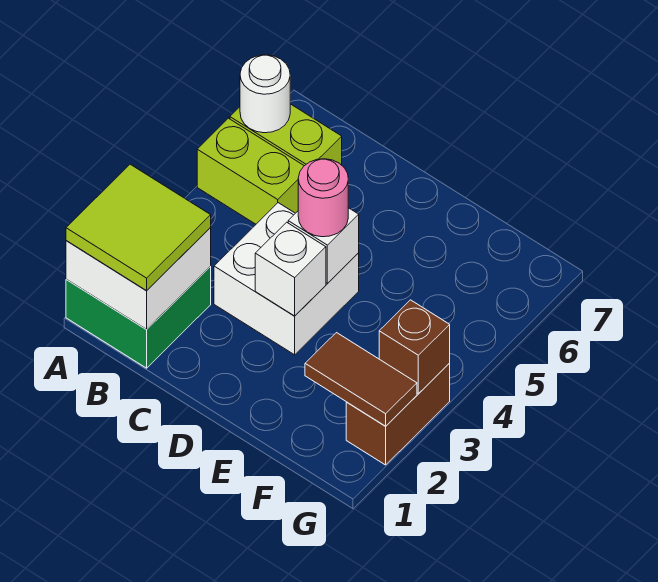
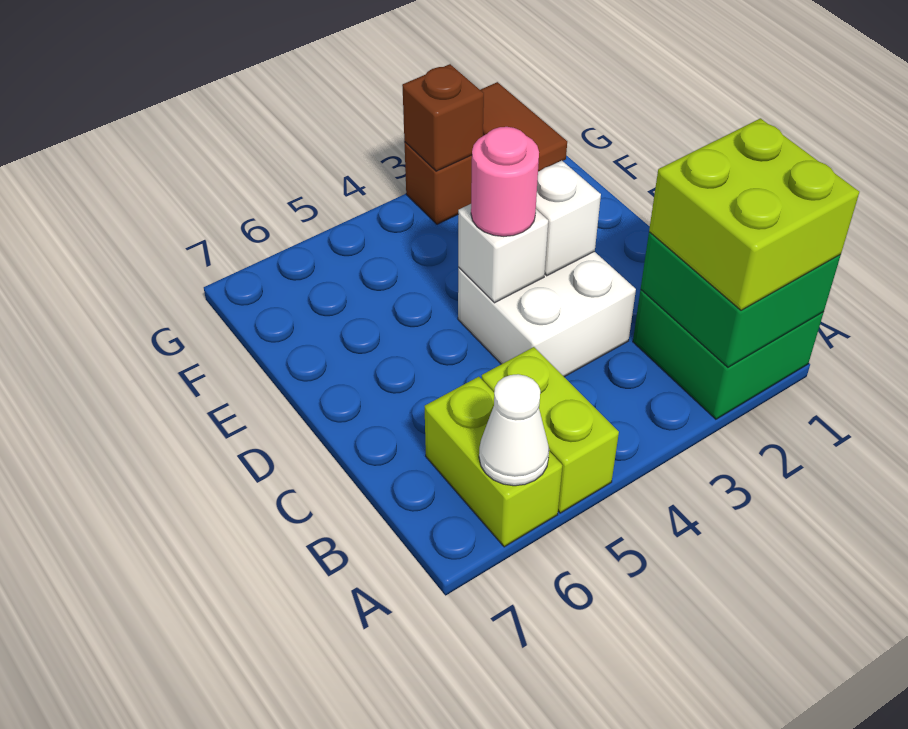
white 2x2 brick [66,228,211,330] -> green 2x2 brick [641,232,841,367]
lime 2x2 tile [66,164,211,291] -> lime 2x2 brick [649,118,859,310]
white 1x1 round brick [240,55,290,133] -> white 1x1 cone [479,374,549,486]

